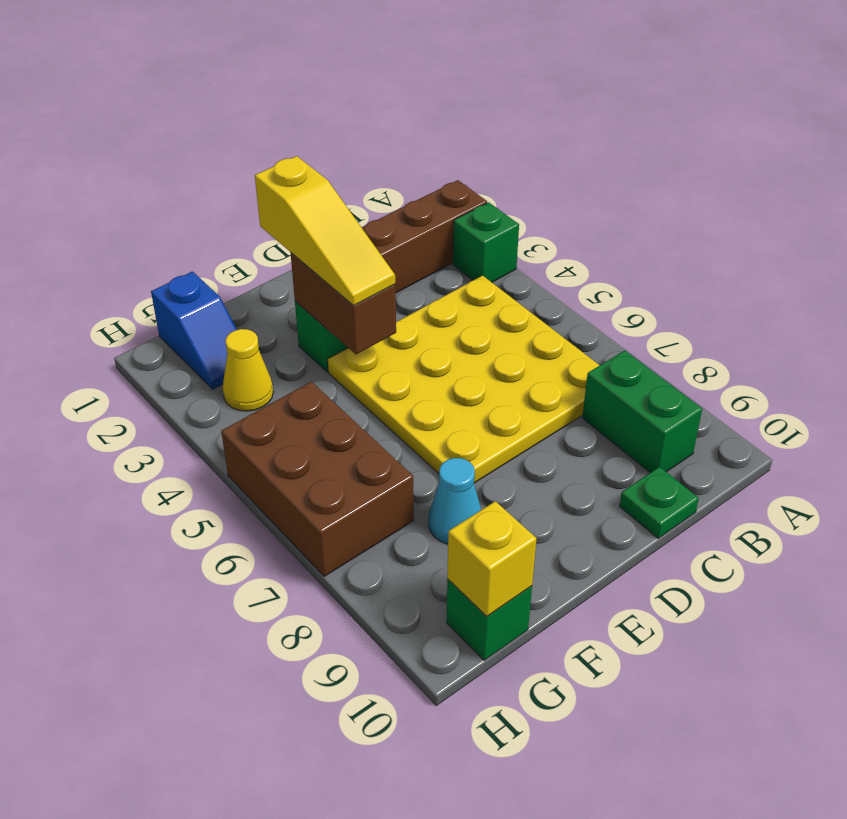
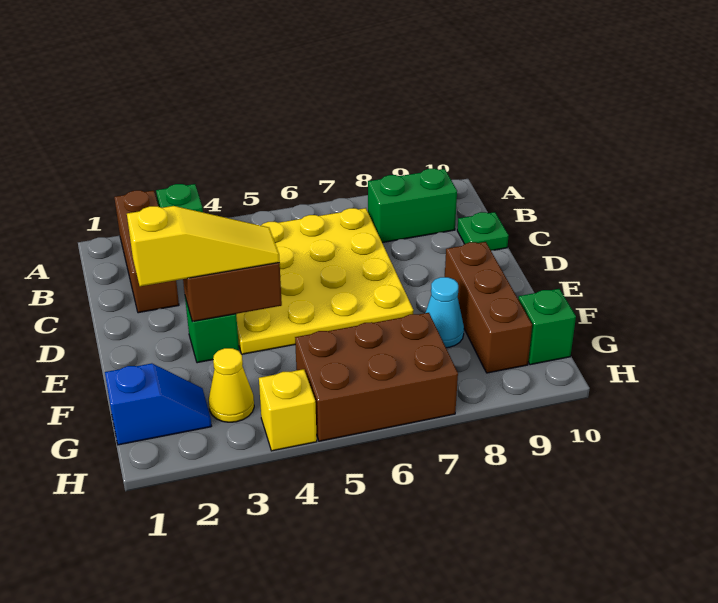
none -> brown 1x3 brick [445,242,532,373]
yellow 1x1 brick [447,501,537,616] -> yellow 1x1 brick moved to [259,369,317,451]

